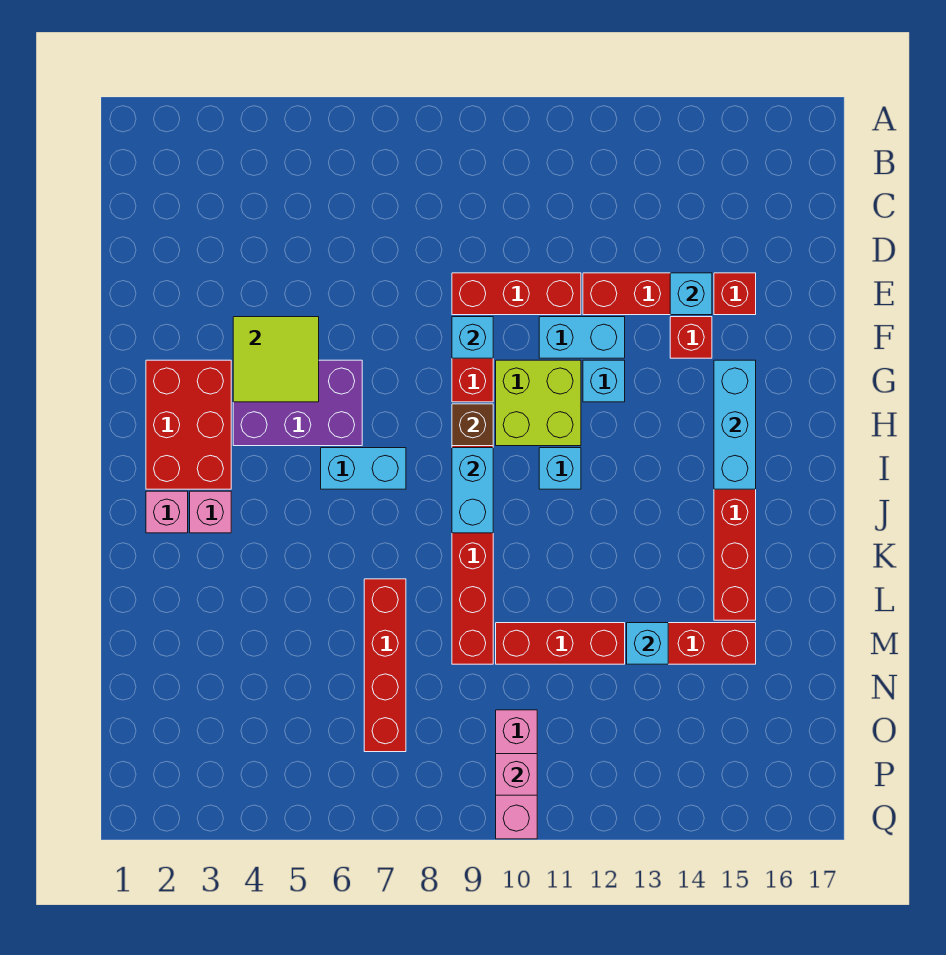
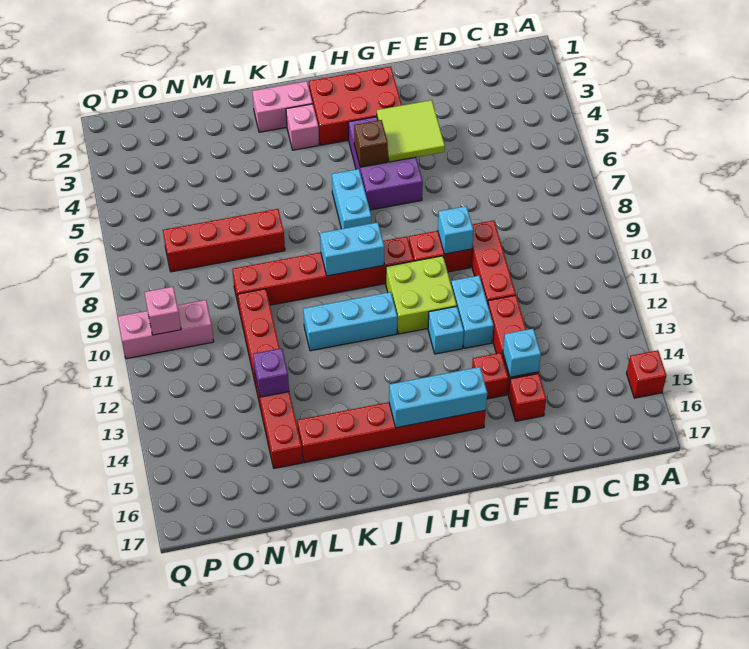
none -> red 1x1 brick [626,350,666,398]
brown 1x1 brick [452,404,493,446] -> brown 1x1 brick moved to [354,120,388,167]
cyan 1x1 brick [539,448,581,489] -> cyan 1x3 brick [303,292,397,351]
pink 1x1 brick [146,491,188,533] -> pink 1x2 brick [252,81,313,132]
cyan 1x1 brick [627,623,668,664] -> purple 1x1 brick [253,348,289,397]

